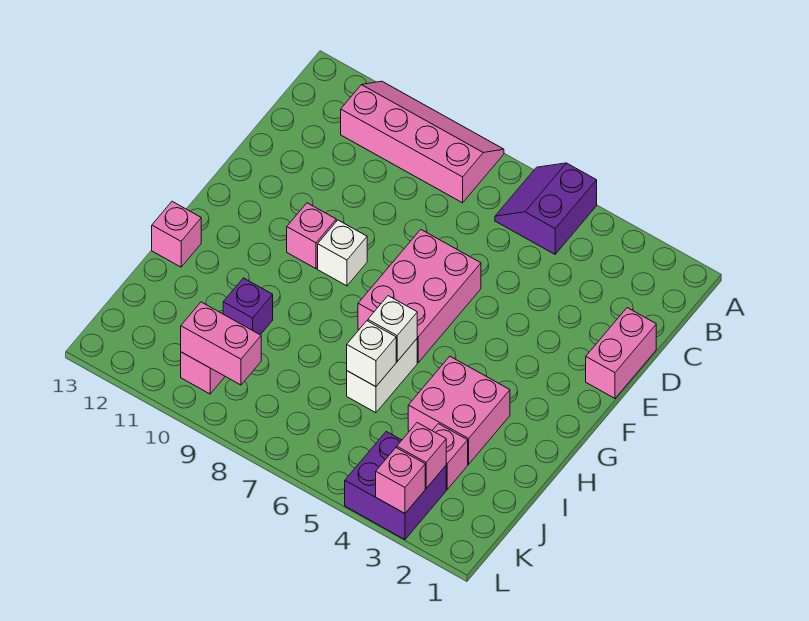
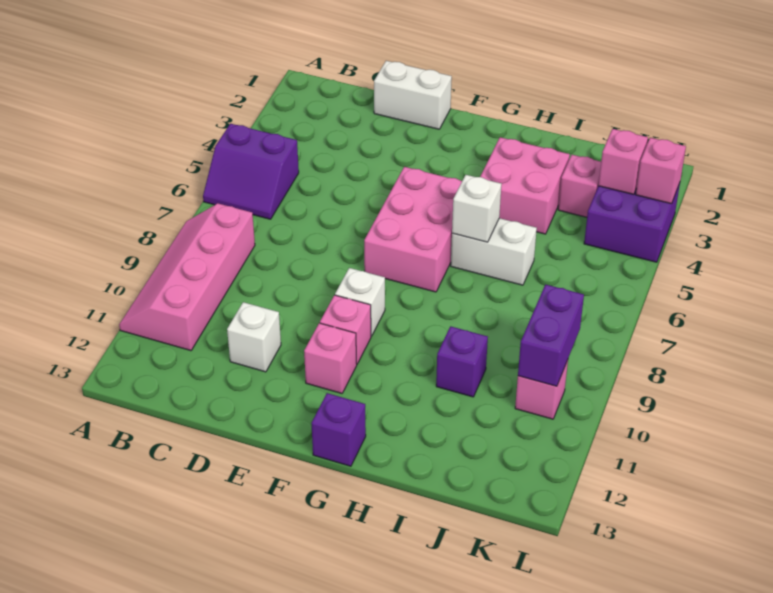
pink 1x2 brick [586,308,656,398] -> white 1x2 brick [374,61,452,129]
pink 2x3 brick [358,230,481,362] -> pink 2x3 brick turned to [364,167,462,292]
none -> purple 1x1 brick [311,393,366,466]
pink 1x1 brick [152,201,201,267] -> pink 1x1 brick moved to [304,323,357,393]
white 1x1 brick [347,321,396,387] -> white 1x1 brick moved to [227,302,281,372]
pink 1x2 brick [181,302,261,385] -> purple 1x2 brick [518,284,584,386]

